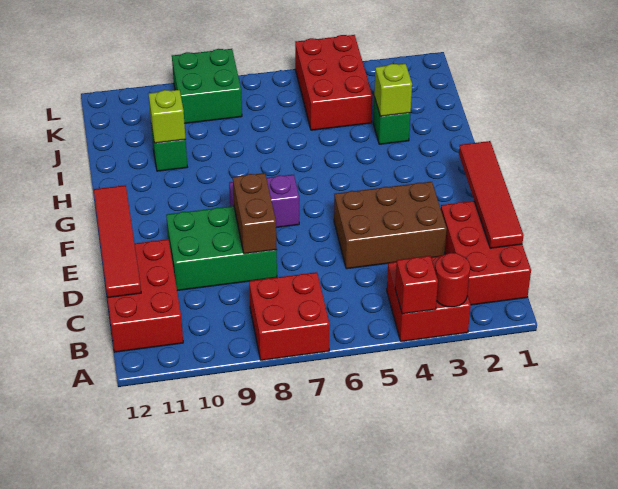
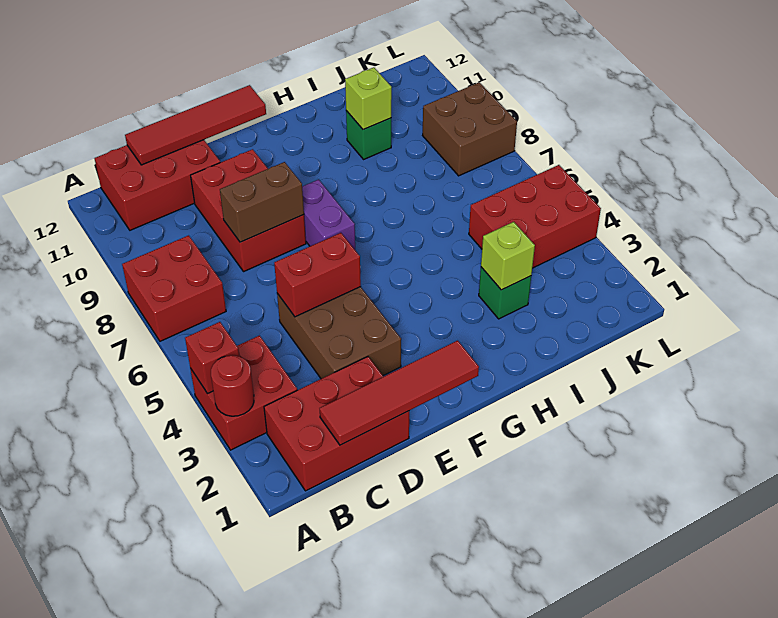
none -> red 1x2 brick [274,233,361,317]
green 2x3 brick [166,206,277,291] -> red 2x3 brick [191,149,306,272]
green 2x2 brick [172,49,242,123] -> brown 2x2 brick [423,82,517,176]

